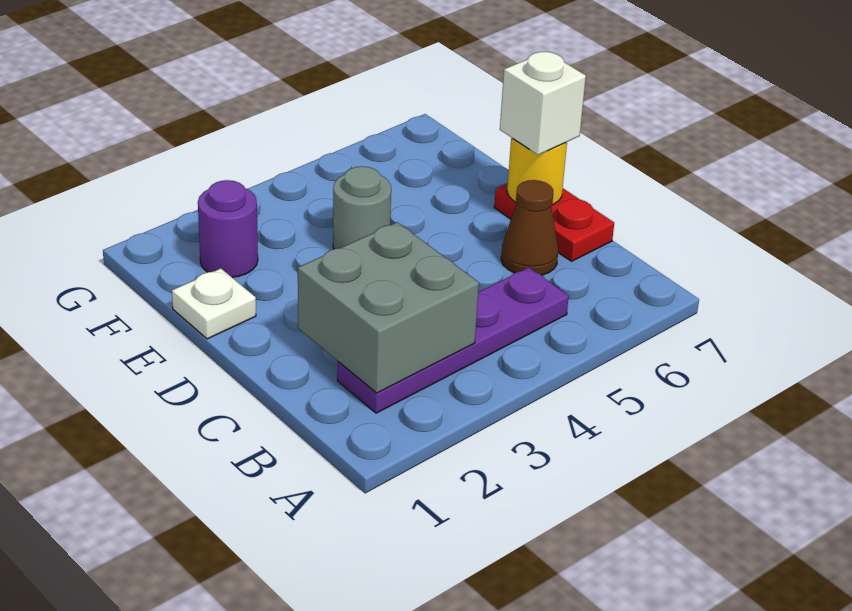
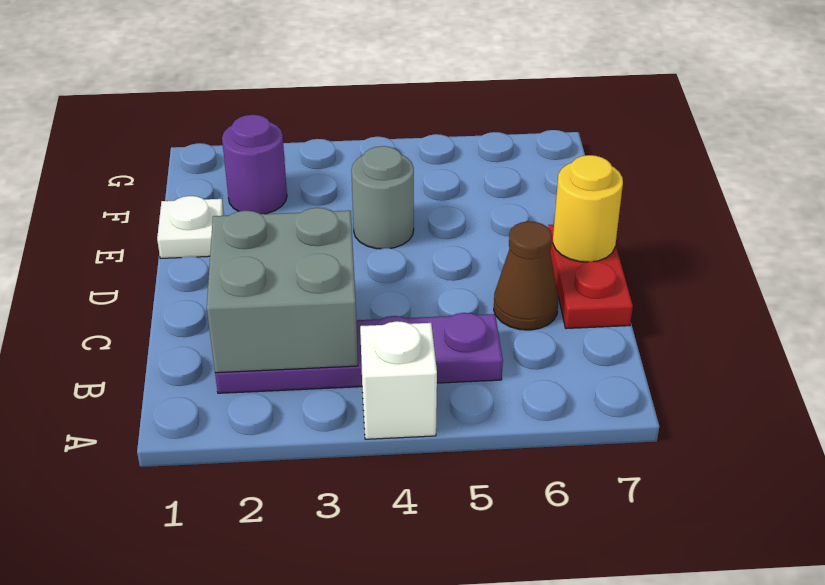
white 1x1 brick [500,51,586,155] -> white 1x1 brick moved to [360,321,437,439]

